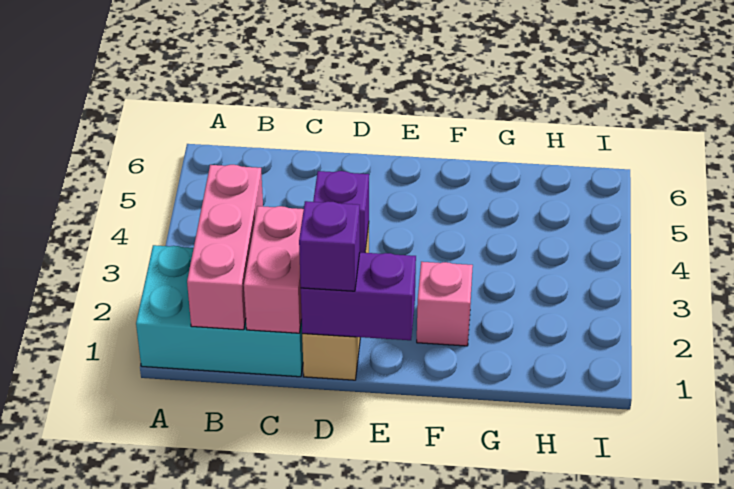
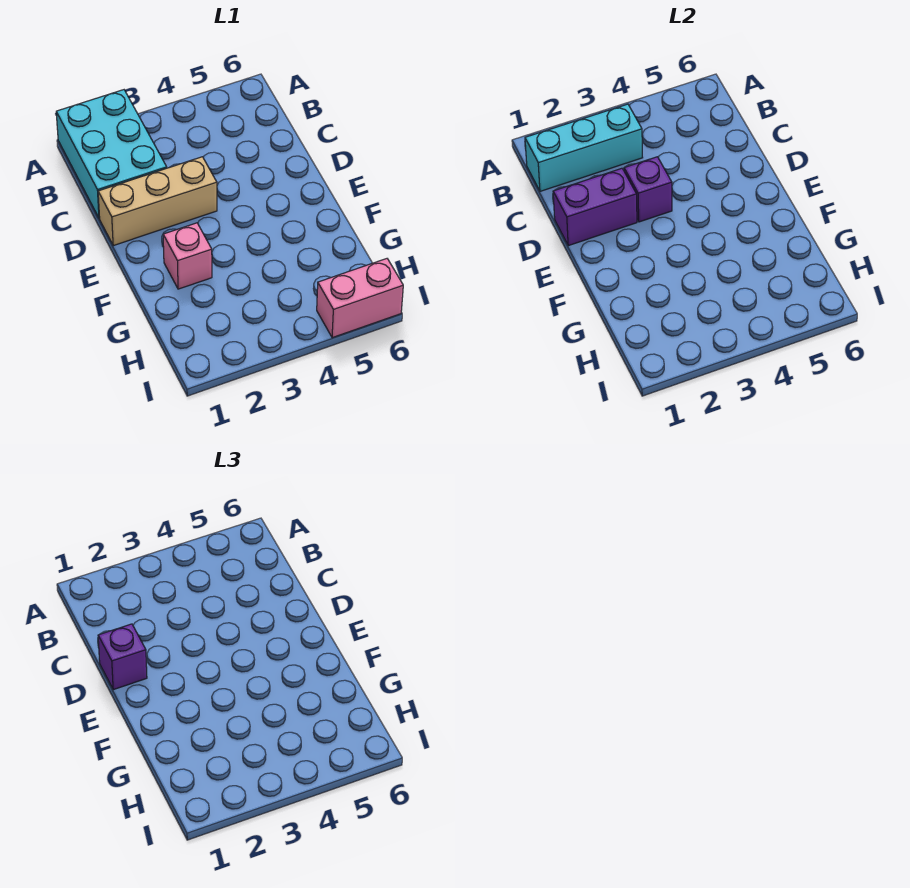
pink 1x3 brick [187,165,263,330] -> cyan 1x3 brick [525,104,643,191]
pink 1x2 brick [244,206,304,333] -> pink 1x2 brick moved to [317,259,403,338]
purple 1x2 brick [301,252,416,340] -> purple 1x2 brick turned to [553,168,637,246]

